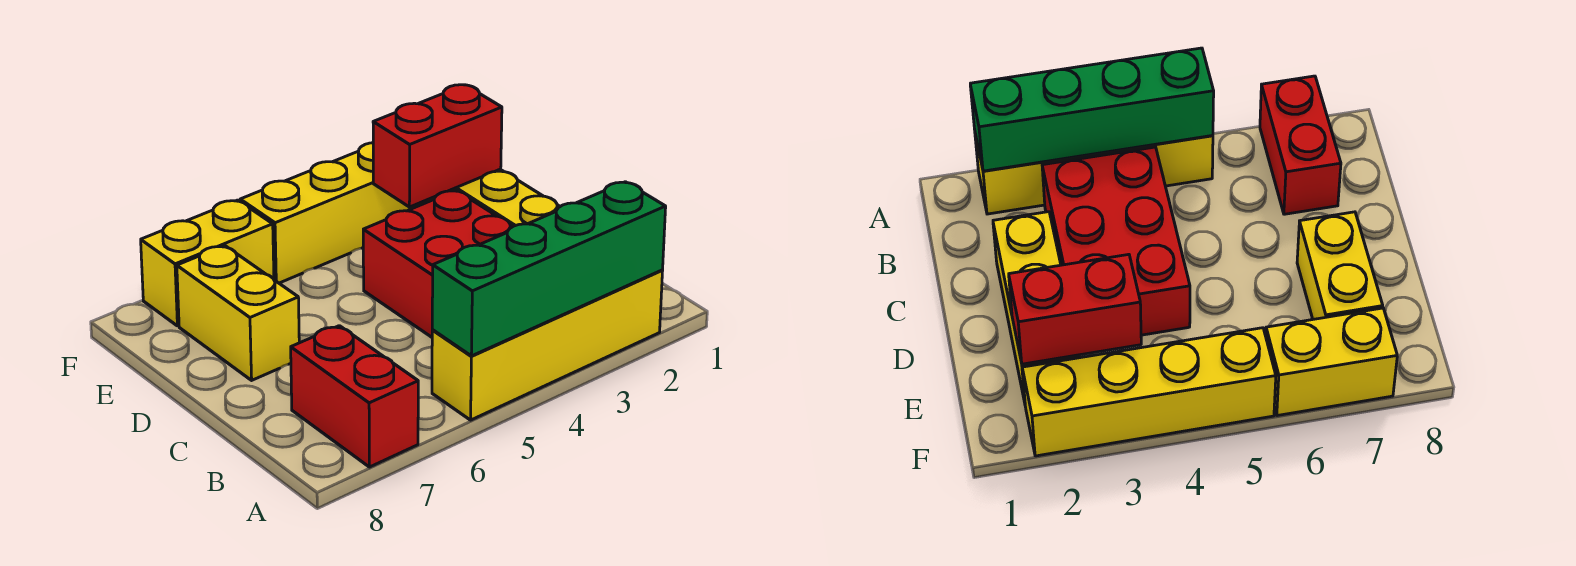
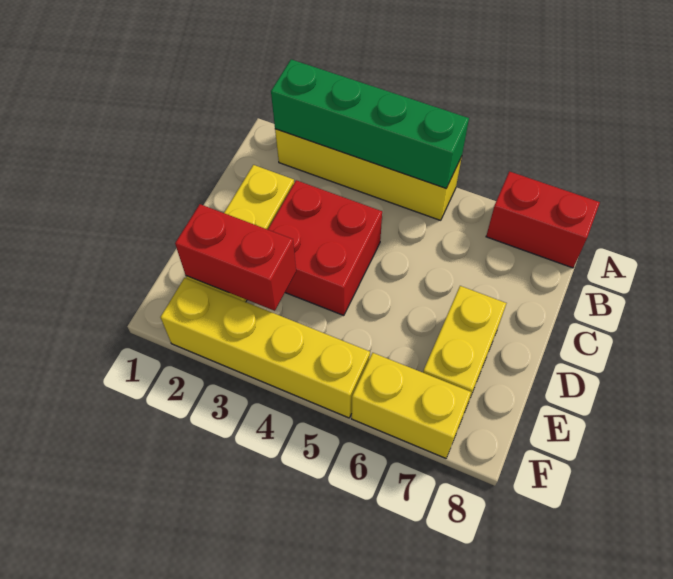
red 1x2 brick [291,326,418,467] -> red 1x2 brick turned to [486,171,600,268]
red 2x3 brick [363,190,513,337] -> red 2x2 brick [268,180,382,316]

